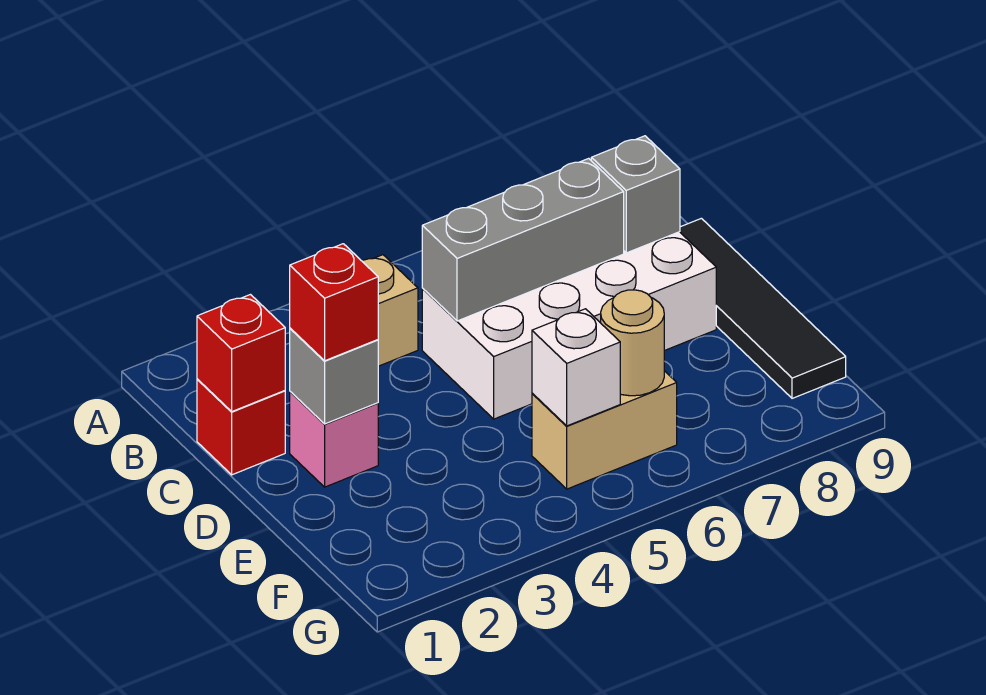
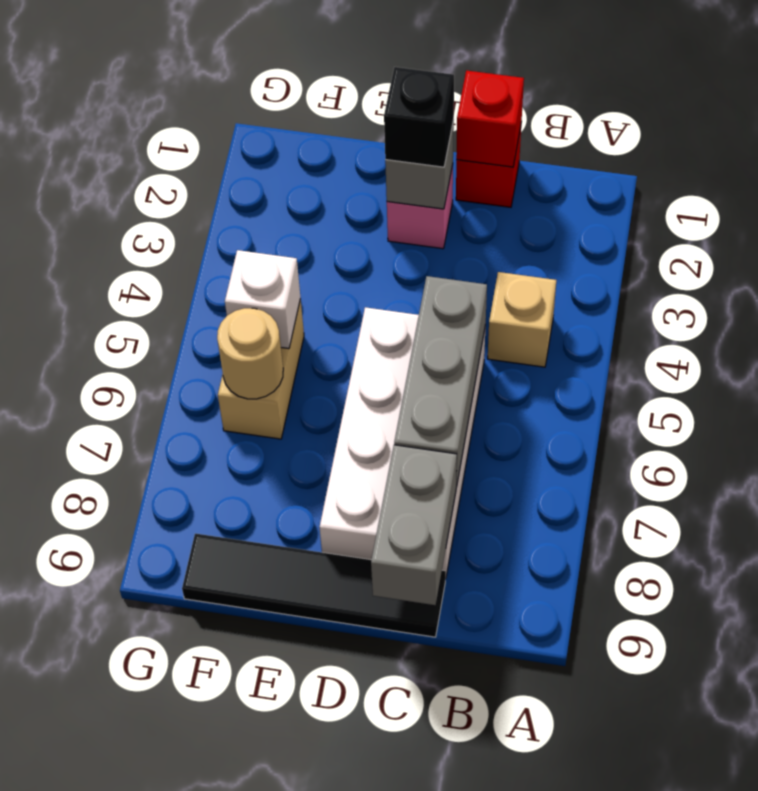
grey 1x1 brick [591,136,680,253] -> grey 1x2 brick [371,445,457,605]
red 1x1 brick [290,244,378,361] -> black 1x1 brick [384,67,454,167]

